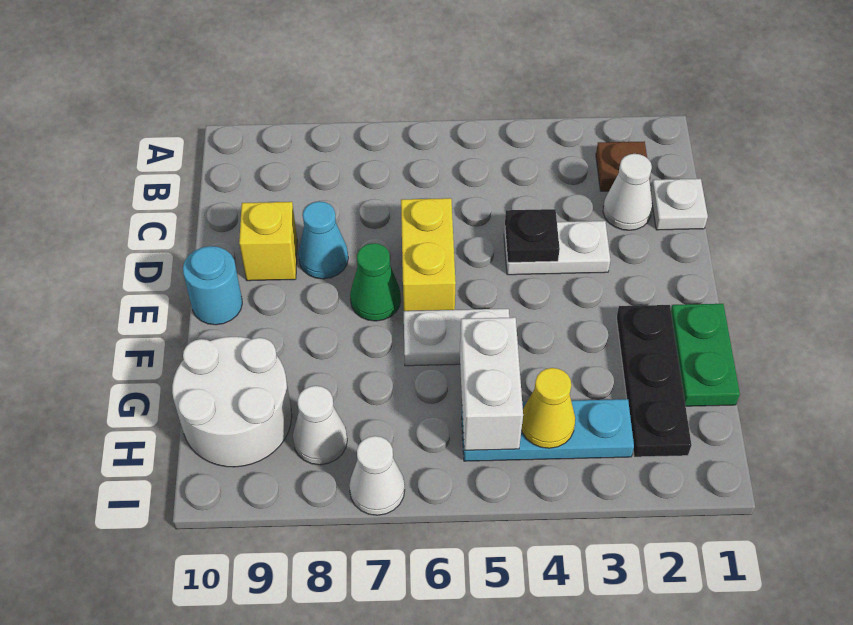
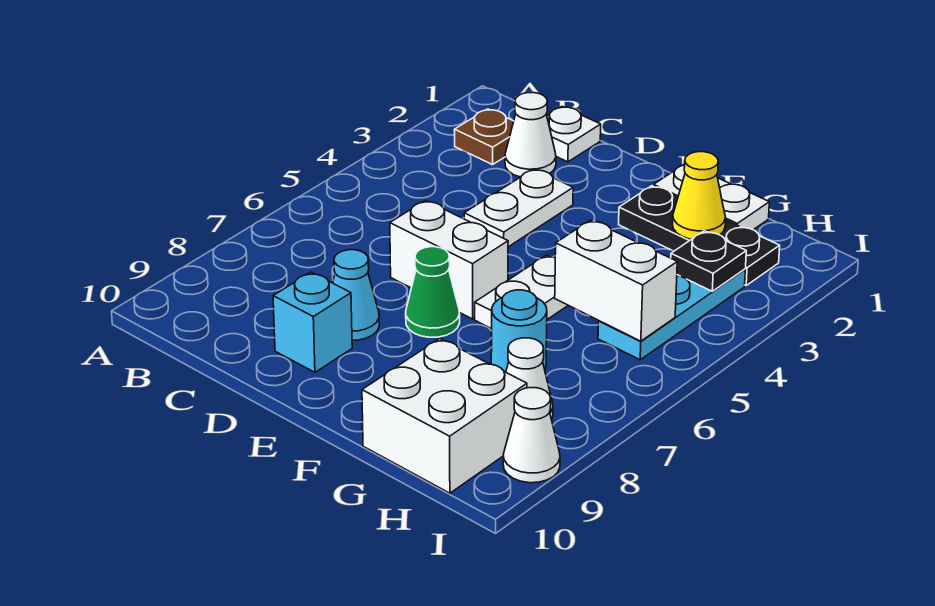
black 1x1 plate [505,209,560,262] -> black 1x1 plate moved to [671,231,746,291]
yellow 1x2 brick [401,198,456,311] -> white 1x2 brick [390,200,508,319]
yellow 1x1 brick [239,202,297,281] -> cyan 1x1 brick [273,272,352,372]
cyan 1x1 round brick [183,246,242,325] -> cyan 1x1 round brick moved to [491,290,547,372]
green 1x2 plate [671,304,740,406] -> white 1x2 plate [654,164,769,230]
white 2x2 round brick [172,337,292,467] -> white 2x2 brick [362,338,527,493]
yellow 1x1 cone [522,368,575,448] -> yellow 1x1 cone moved to [673,152,726,239]
white 1x1 cone [349,436,405,515] -> white 1x1 cone moved to [503,388,560,483]

